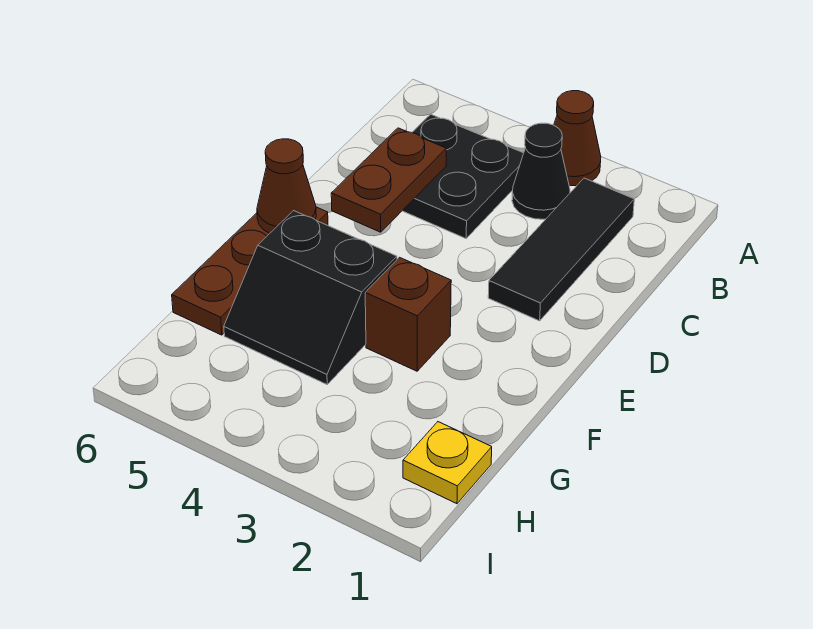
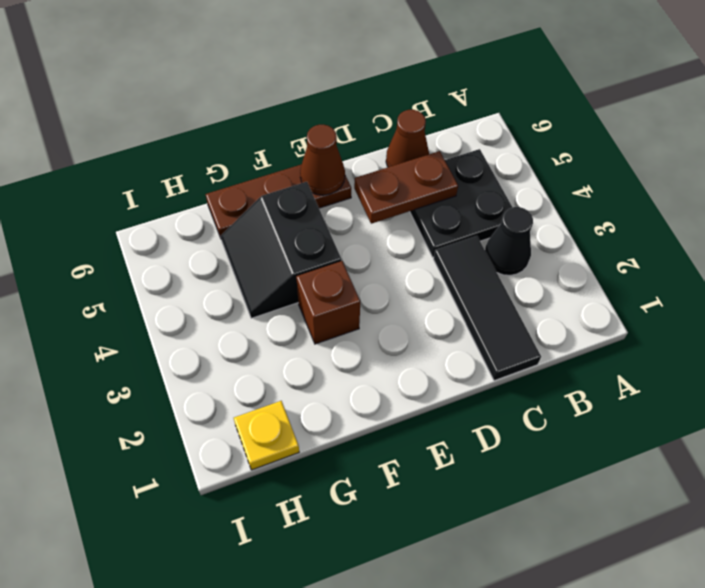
brown 1x1 cone [554,91,601,186] -> brown 1x1 cone moved to [386,110,429,167]
black 1x3 tile [488,178,634,321] -> black 1x3 tile turned to [434,236,541,381]

